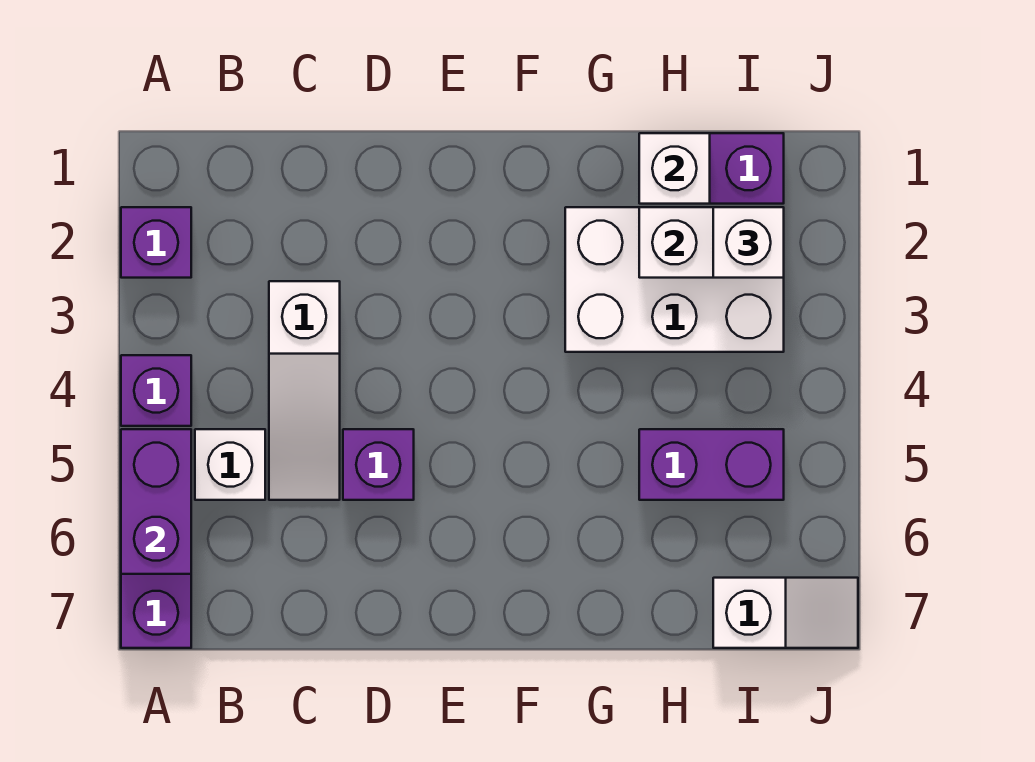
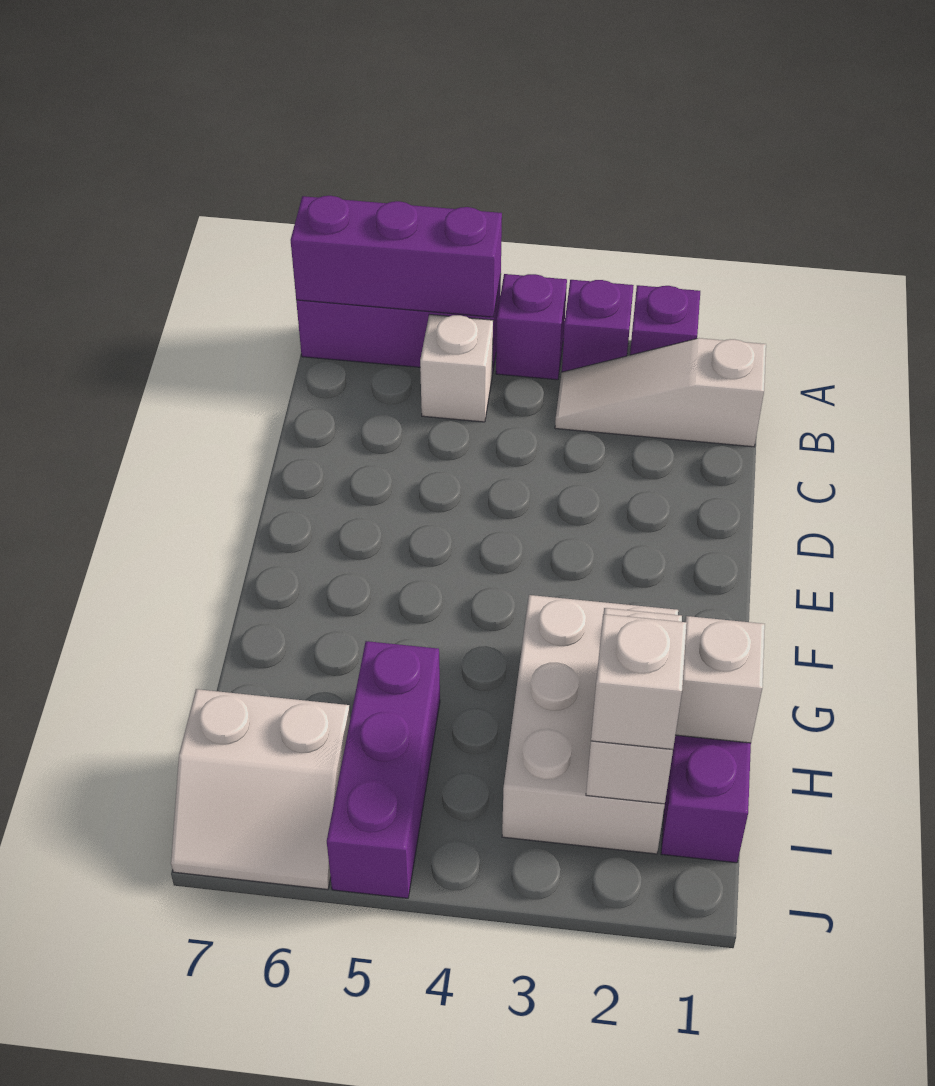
purple 1x2 brick [121,429,191,574] -> purple 1x3 brick [291,196,502,317]
white 1x3 slope [269,281,340,500] -> white 1x3 slope moved to [555,338,766,447]
purple 1x1 brick [343,429,414,500] -> purple 1x1 brick moved to [562,280,634,372]
purple 1x2 brick [639,429,784,500] -> purple 1x3 brick [327,641,440,898]
white 1x2 slope [713,578,858,648] -> white 2x2 slope [171,689,350,889]

